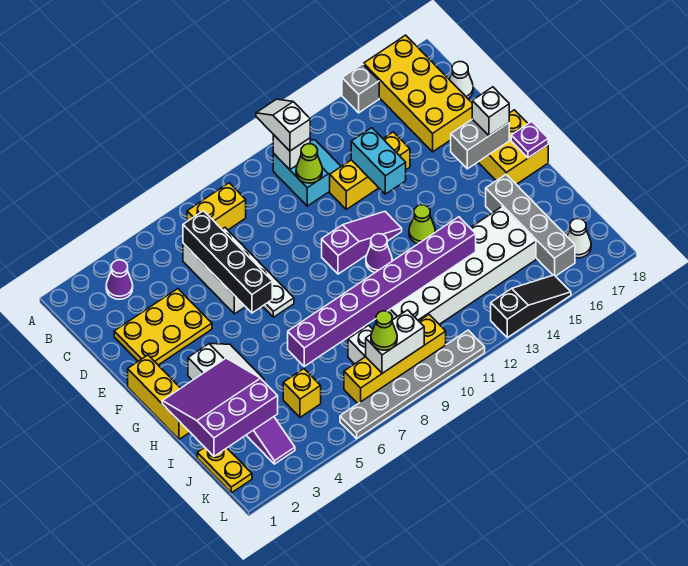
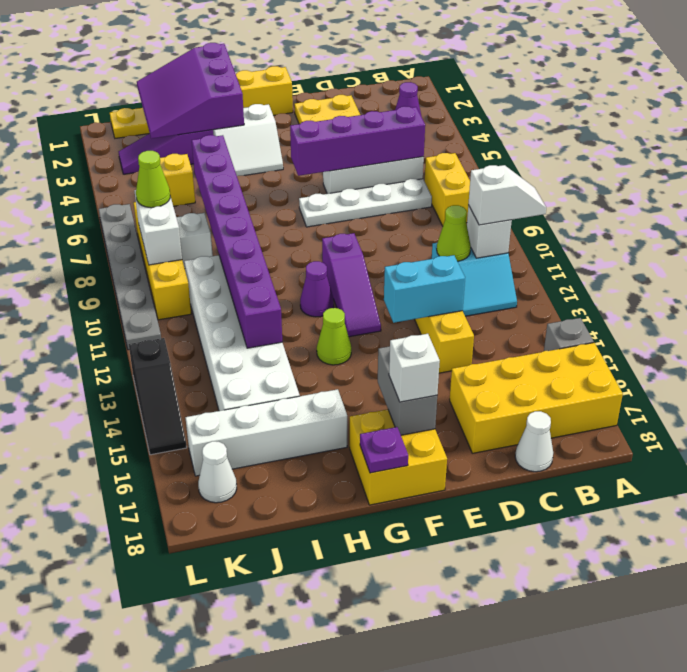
black 1x4 brick [183,211,272,313] -> purple 1x4 brick [290,106,425,176]
purple 3x3 slope [162,358,278,456] -> purple 3x3 slope turned to [137,43,244,139]
grey 1x4 brick [486,175,575,276] -> white 1x4 brick [185,389,347,476]

